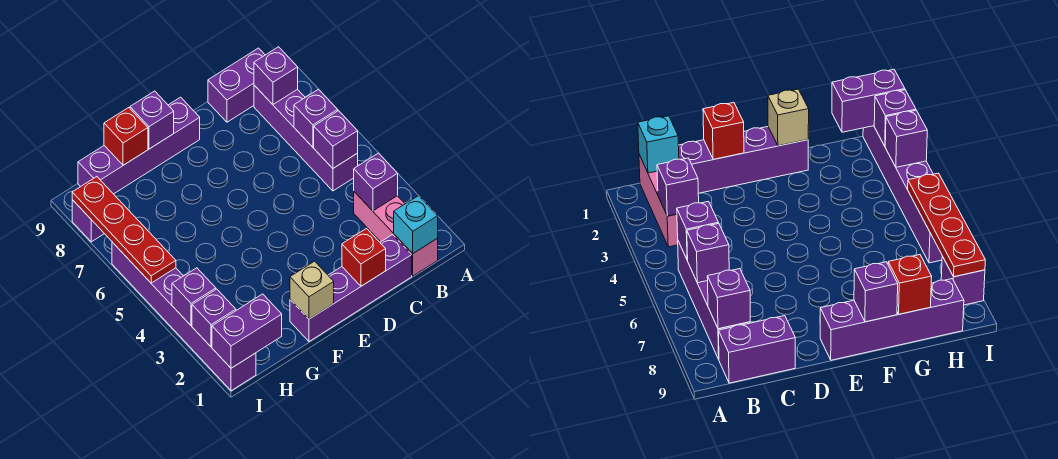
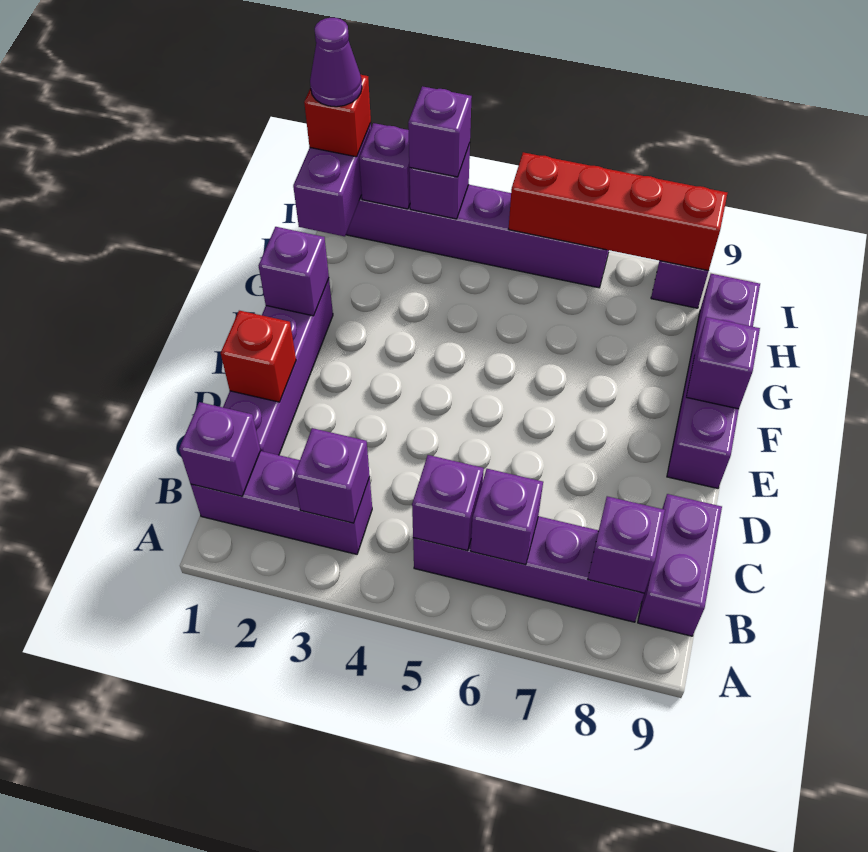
pink 1x3 brick [354,192,438,276] -> purple 1x3 brick [191,451,372,554]
cyan 1x1 brick [394,196,438,253] -> purple 1x1 brick [179,402,260,496]
tan 1x1 brick [290,261,334,319] -> purple 1x1 brick [259,227,329,316]
red 1x1 brick [104,108,148,165] -> red 1x1 brick moved to [304,75,371,157]
none -> purple 1x1 cone [310,18,362,107]
none -> purple 1x1 brick [408,86,472,177]
red 1x4 plate [72,177,176,283] -> red 1x4 brick [509,152,727,271]

